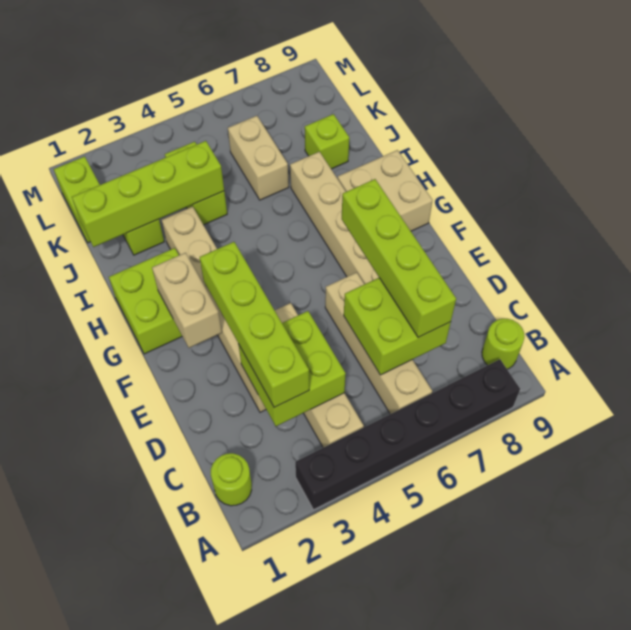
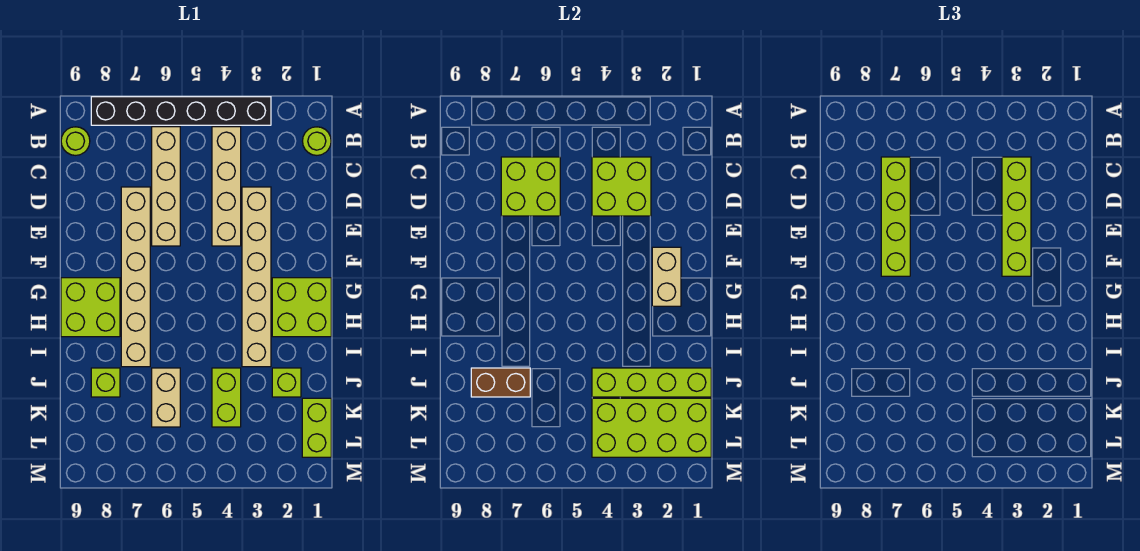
tan 2x2 brick [338,150,433,231] -> lime 2x2 brick [61,278,120,337]
none -> brown 1x2 brick [471,368,530,397]
none -> lime 2x4 brick [592,398,711,457]

